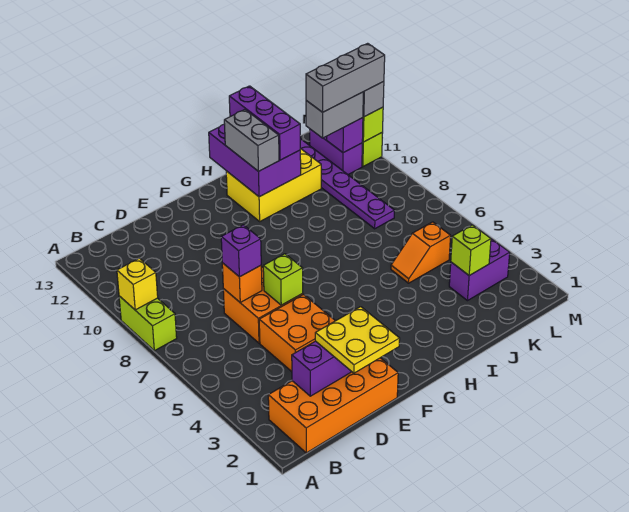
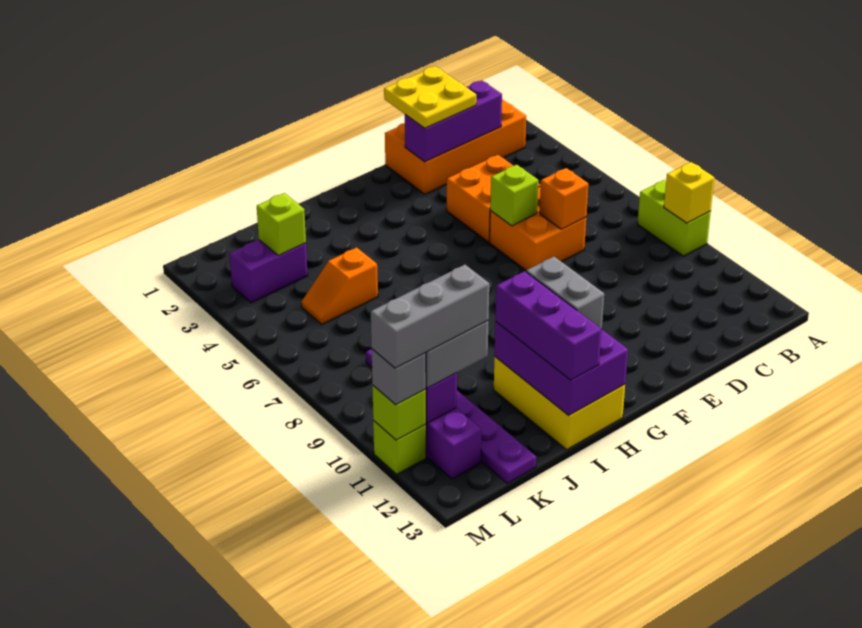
purple 1x1 brick [221,225,261,277] -> none
yellow 2x3 brick [226,148,321,221] -> yellow 2x3 brick turned to [494,357,625,449]
orange 1x2 slope [391,222,451,283] -> orange 1x2 slope turned to [302,248,378,324]

